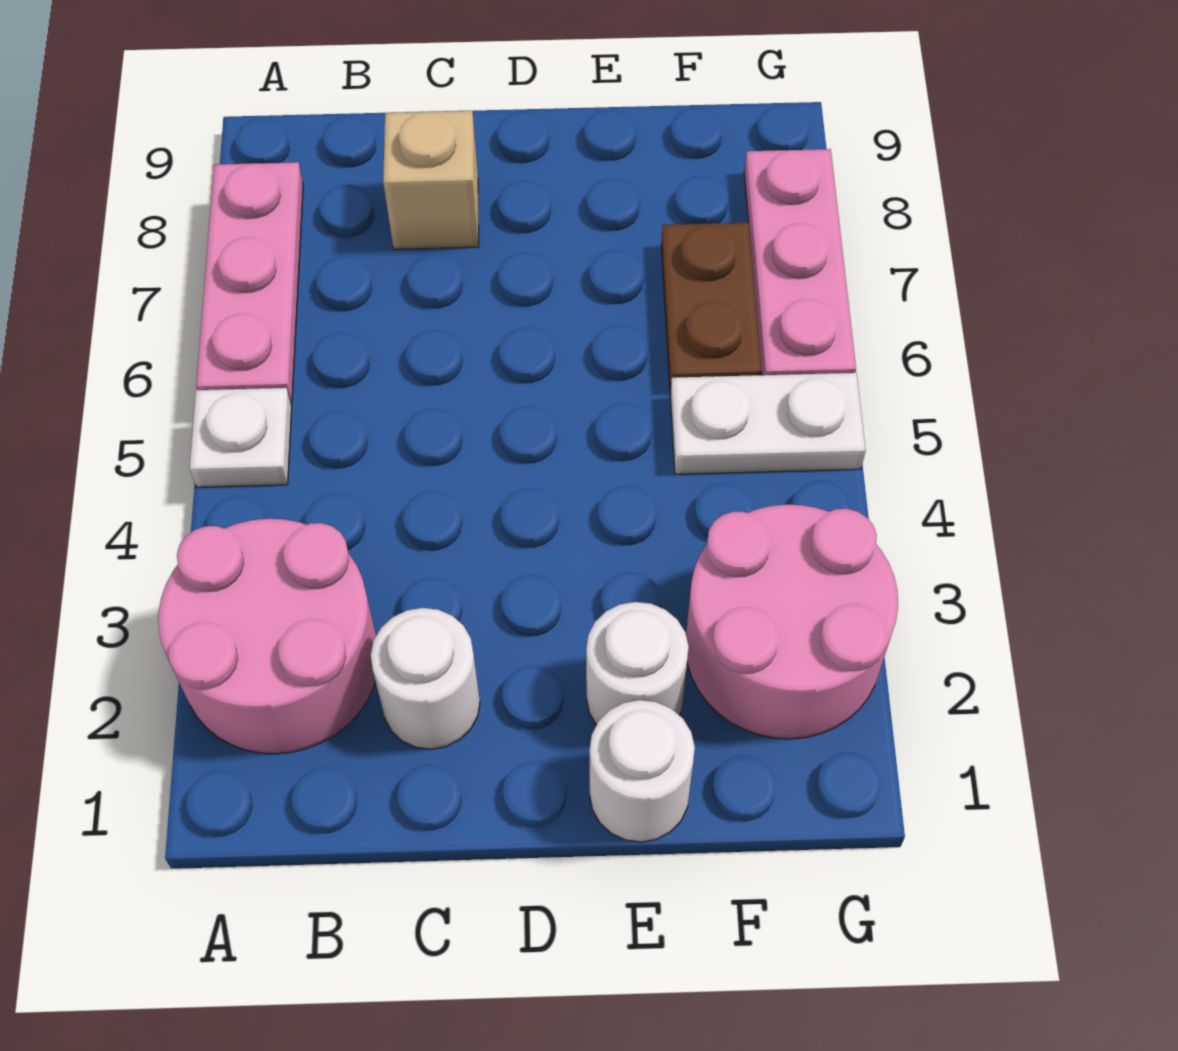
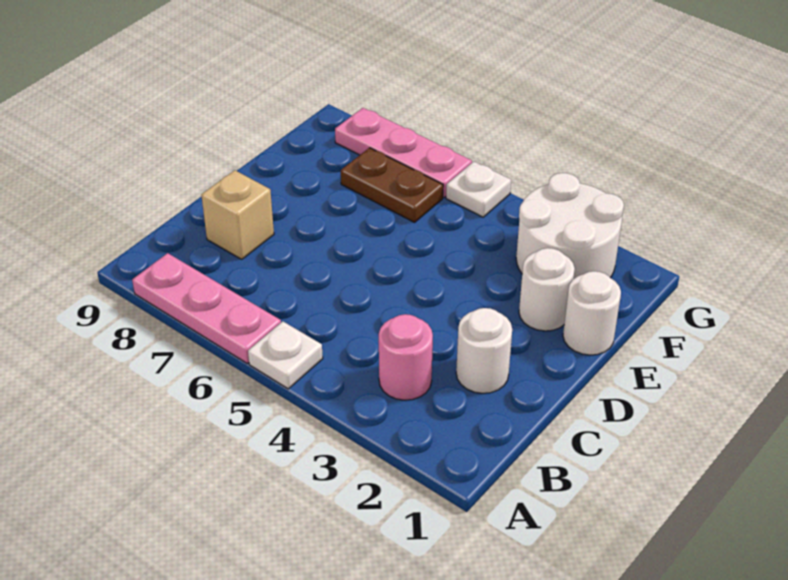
pink 2x2 round brick [158,519,376,754] -> pink 1x1 round brick [379,314,433,400]
pink 2x2 round brick [686,504,898,739] -> white 2x2 round brick [516,173,624,279]
white 1x2 plate [670,373,866,474] -> white 1x1 plate [446,162,511,217]

